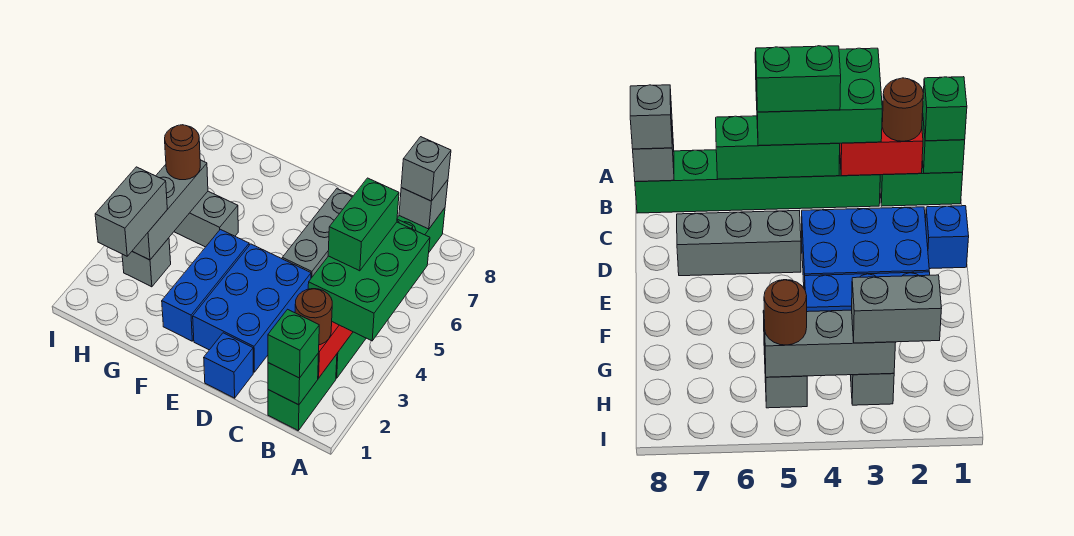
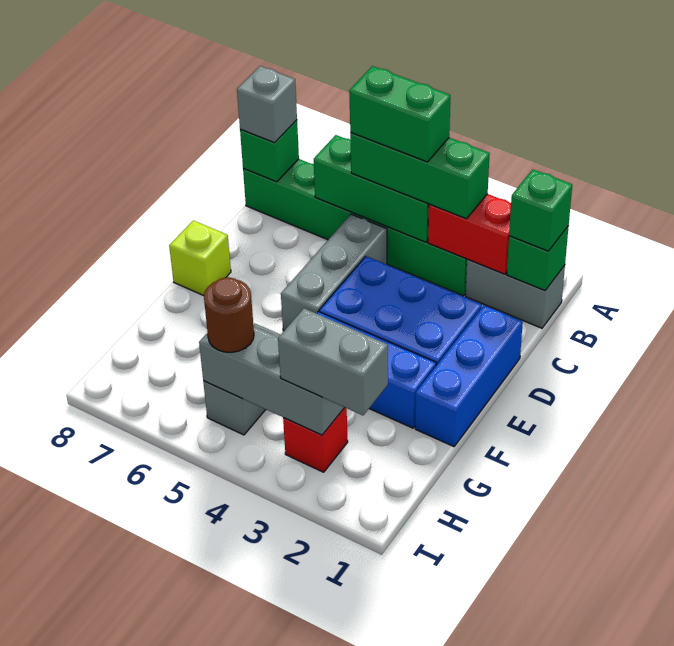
green 2x3 brick [308,222,430,341] -> green 1x3 brick [350,133,490,219]
green 1x2 brick [268,354,337,430] -> grey 1x2 brick [466,259,565,328]
brown 1x1 round brick [295,289,332,345] -> none
grey 1x1 brick [399,180,448,229] -> green 1x1 brick [240,120,299,182]
blue 1x1 brick [204,333,253,398] -> blue 1x3 brick [415,305,523,447]
grey 1x3 brick [282,189,353,278] -> grey 1x3 brick turned to [281,214,387,331]
none -> lime 1x1 brick [169,220,231,296]
grey 1x1 brick [122,238,171,287] -> red 1x1 brick [283,408,348,472]

